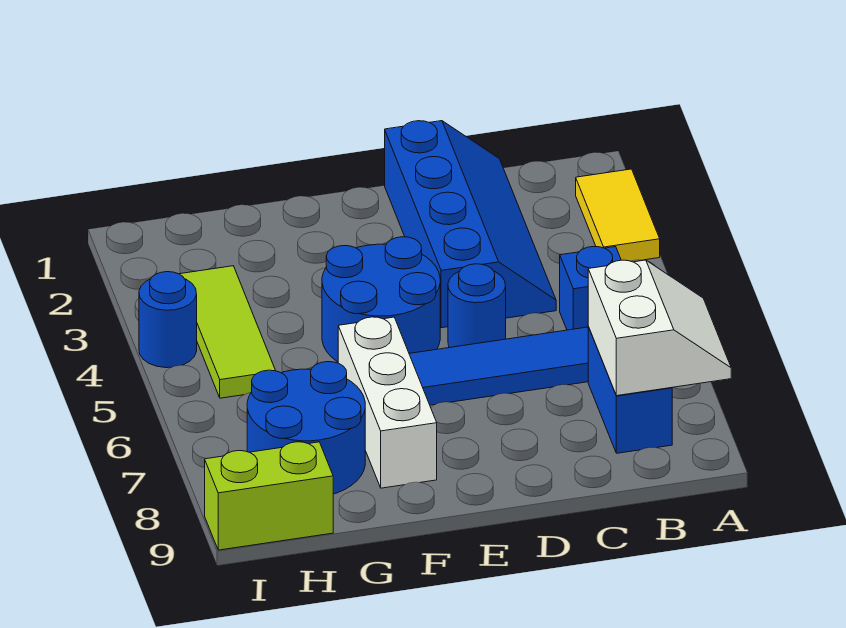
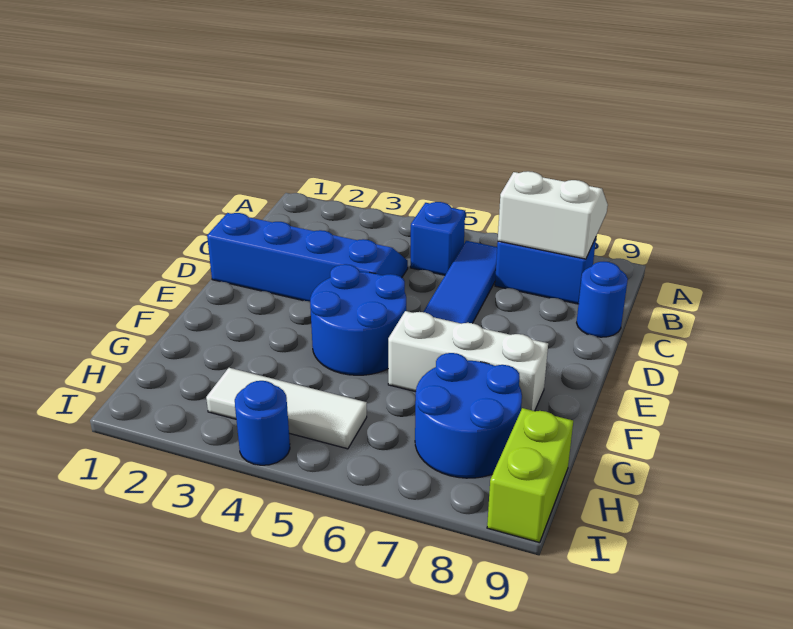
yellow 1x2 tile [576,169,660,261] -> none
blue 1x1 round brick [448,264,506,348] -> blue 1x1 round brick moved to [577,262,628,337]
lime 1x3 tile [180,266,276,398] -> white 1x3 tile [206,368,367,449]

